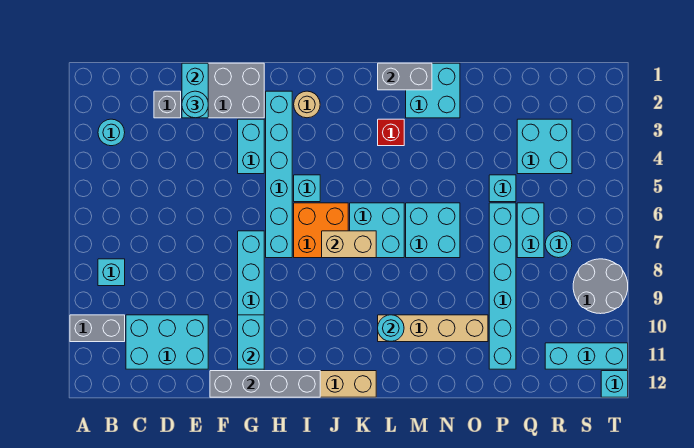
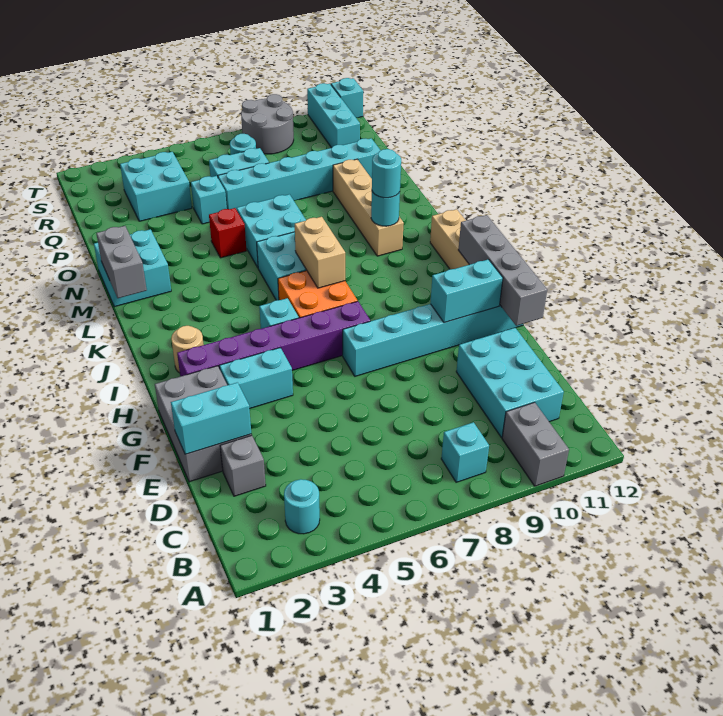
cyan 1x1 round brick [182,91,208,118] -> cyan 1x1 round brick moved to [372,149,401,198]
cyan 1x6 brick [266,91,292,258] -> purple 1x6 brick [177,301,370,376]
red 1x1 brick [378,119,404,146] -> red 1x1 brick moved to [209,208,247,258]

